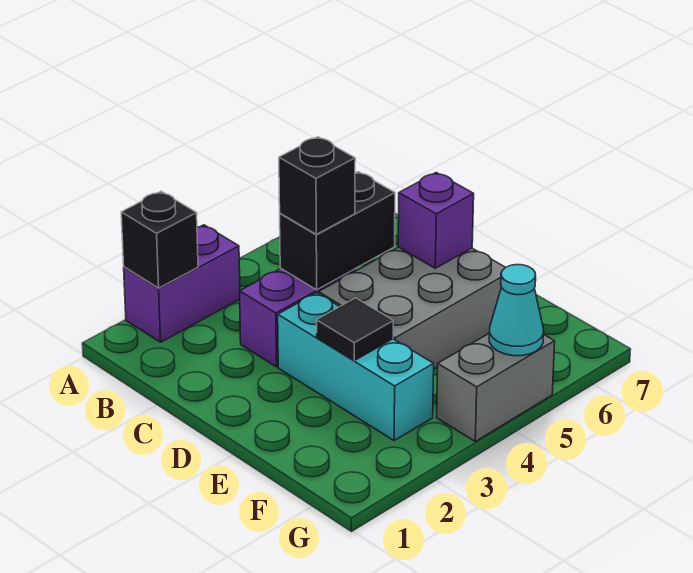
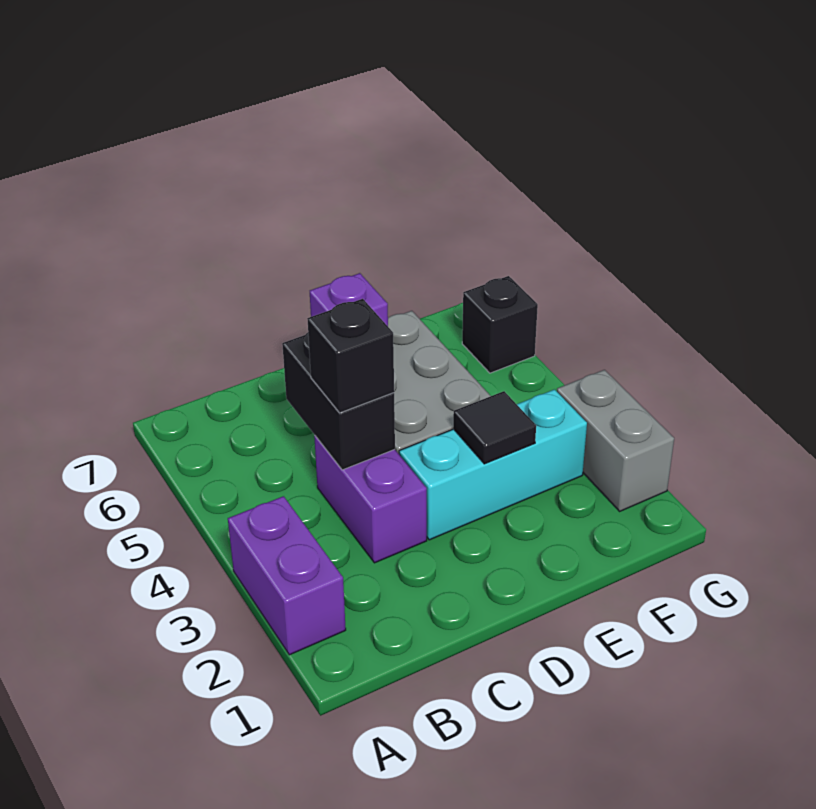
black 1x1 brick [121,191,198,288] -> black 1x1 brick moved to [462,276,538,373]
grey 1x2 brick [437,334,555,441] -> grey 1x2 brick moved to [557,370,674,511]
cyan 1x1 cone [489,265,544,356] -> none

